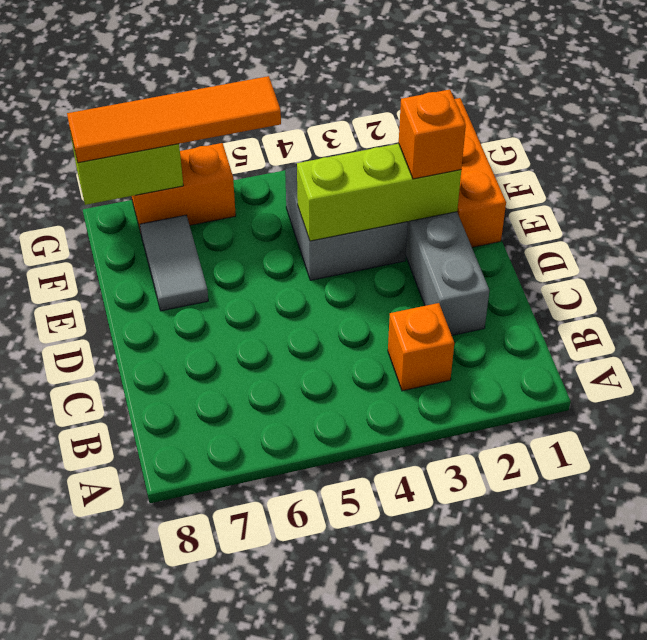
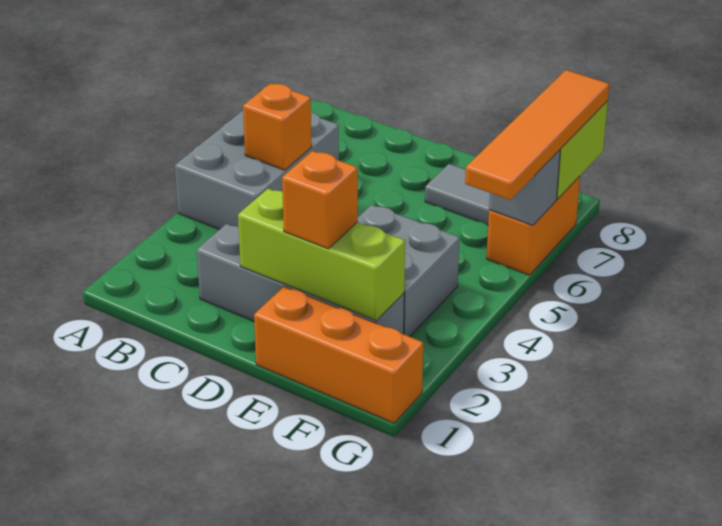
none -> grey 2x3 brick [175,111,339,230]
orange 1x1 brick [388,303,454,391] -> orange 1x1 brick moved to [243,83,311,170]
lime 1x3 brick [297,144,461,241] -> lime 1x3 brick turned to [238,189,405,321]
none -> grey 1x1 brick [489,150,560,225]

